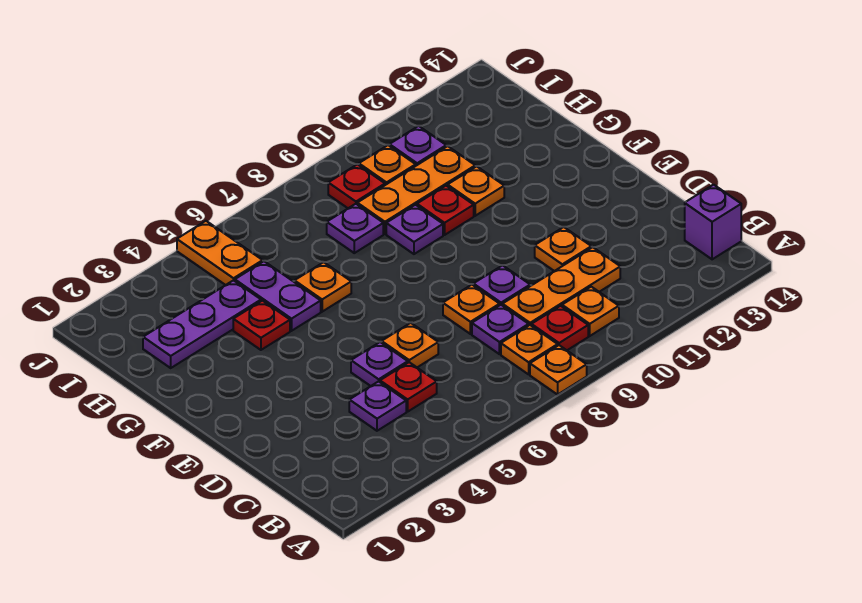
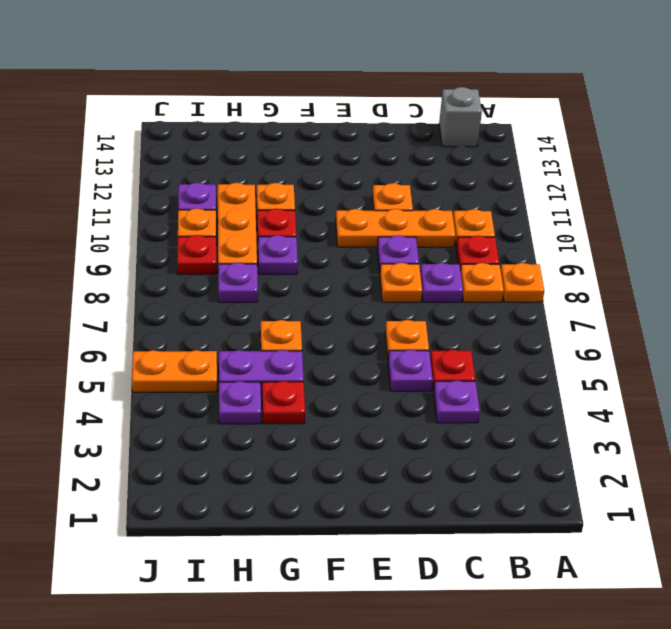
purple 1x1 brick [685,185,741,259] -> grey 1x1 brick [439,87,482,147]
orange 1x3 plate [502,247,620,325] -> orange 1x3 plate turned to [336,209,455,247]
purple 1x3 plate [143,280,261,368] -> purple 1x1 plate [219,381,261,424]

